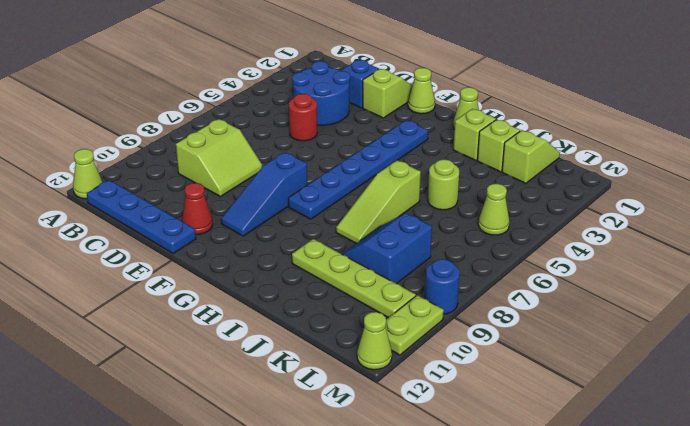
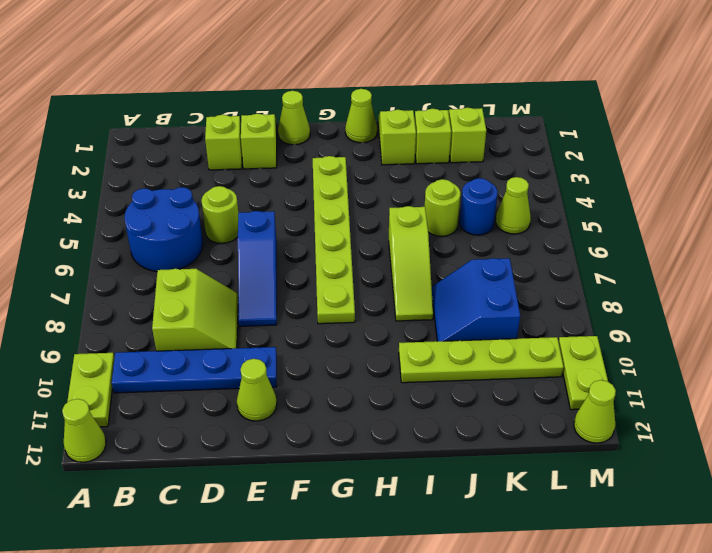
none -> lime 1x2 plate [67,353,115,427]
blue 1x4 plate [87,180,196,253] -> blue 1x4 plate moved to [112,347,277,393]
blue 2x2 round brick [292,61,350,125] -> blue 2x2 round brick moved to [125,187,203,272]
blue 1x1 brick [341,60,379,108] -> lime 1x1 brick [205,115,242,170]
red 1x1 round brick [289,94,317,141] -> lime 1x1 round brick [201,186,238,243]
red 1x1 cone [182,183,213,234] -> lime 1x1 cone [237,359,277,421]
blue 1x3 slope [221,152,307,236] -> blue 1x3 slope moved to [238,211,277,326]
blue 1x6 plate [288,120,428,219] -> lime 1x6 plate [313,156,355,324]
blue 1x1 round brick [425,259,460,314] -> blue 1x1 round brick moved to [460,178,498,235]

